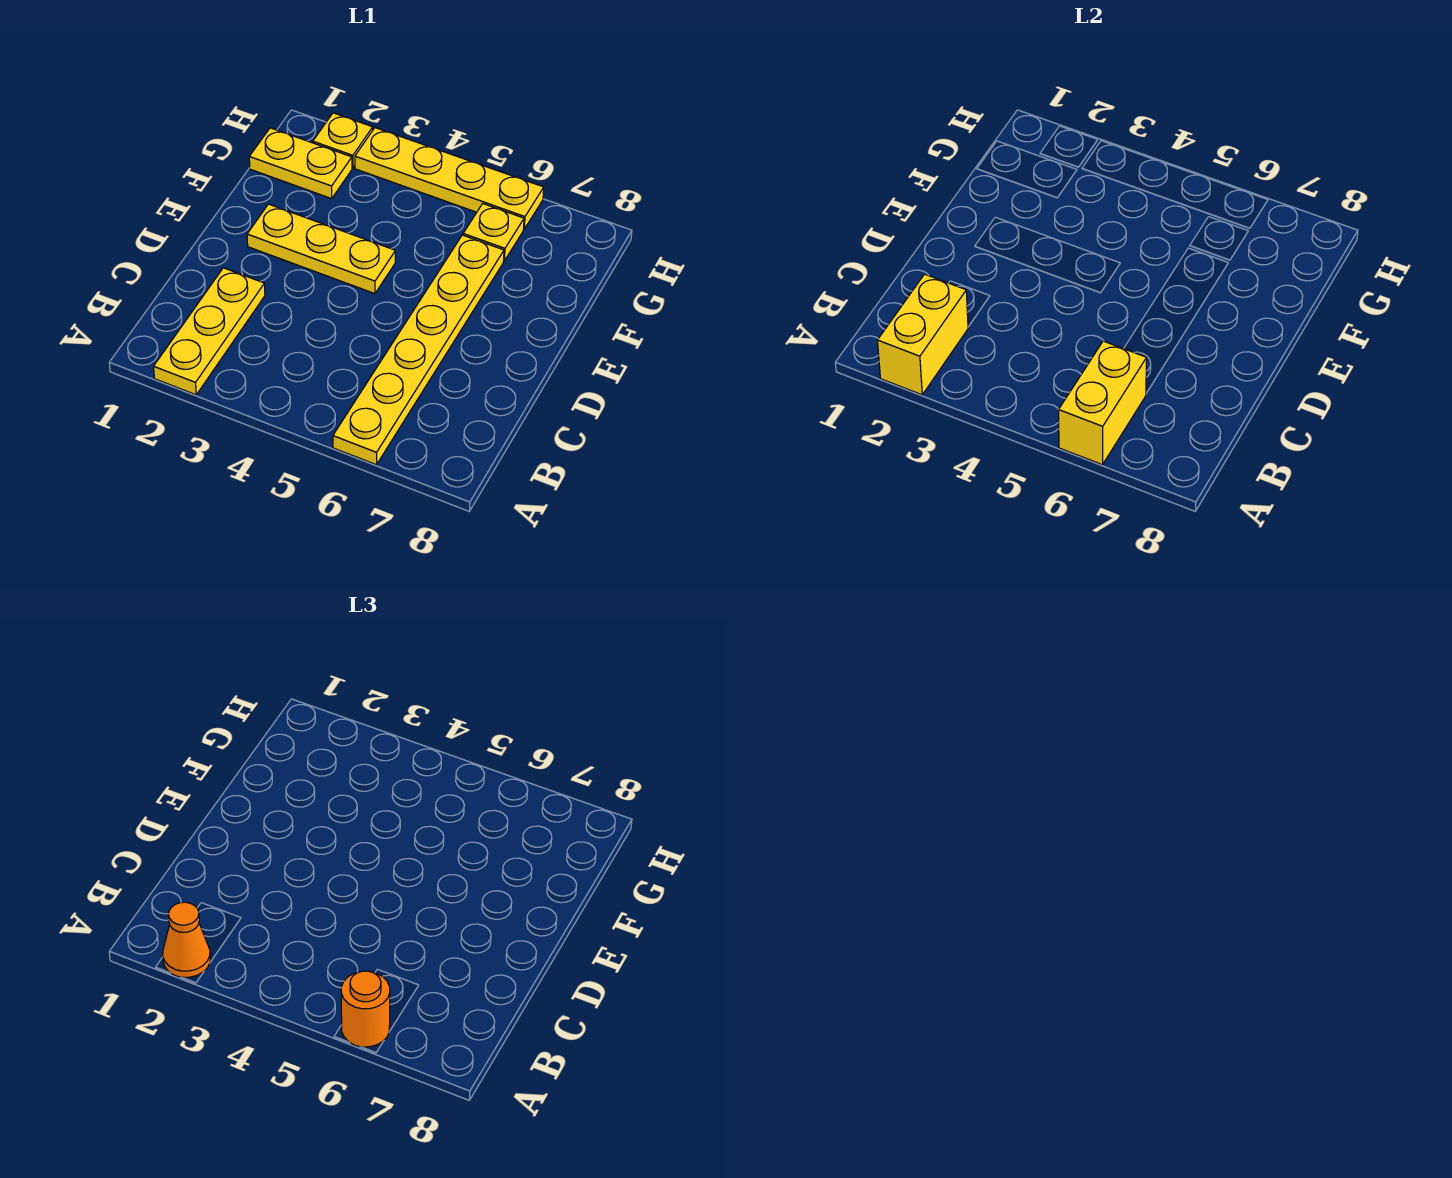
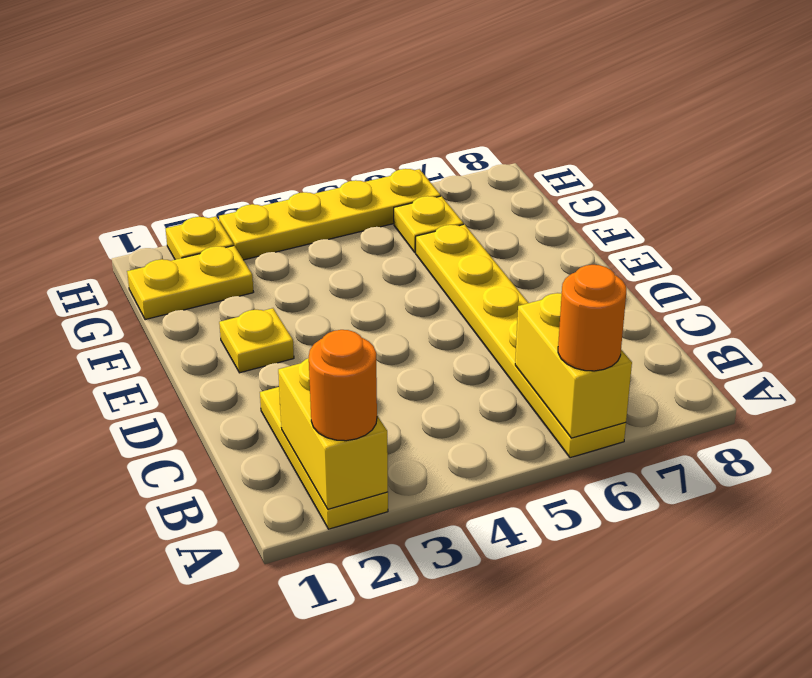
orange 1x1 cone [163,902,210,977] -> orange 1x1 round brick [309,330,377,441]
yellow 1x3 plate [247,204,395,294] -> yellow 1x1 plate [219,308,294,373]

